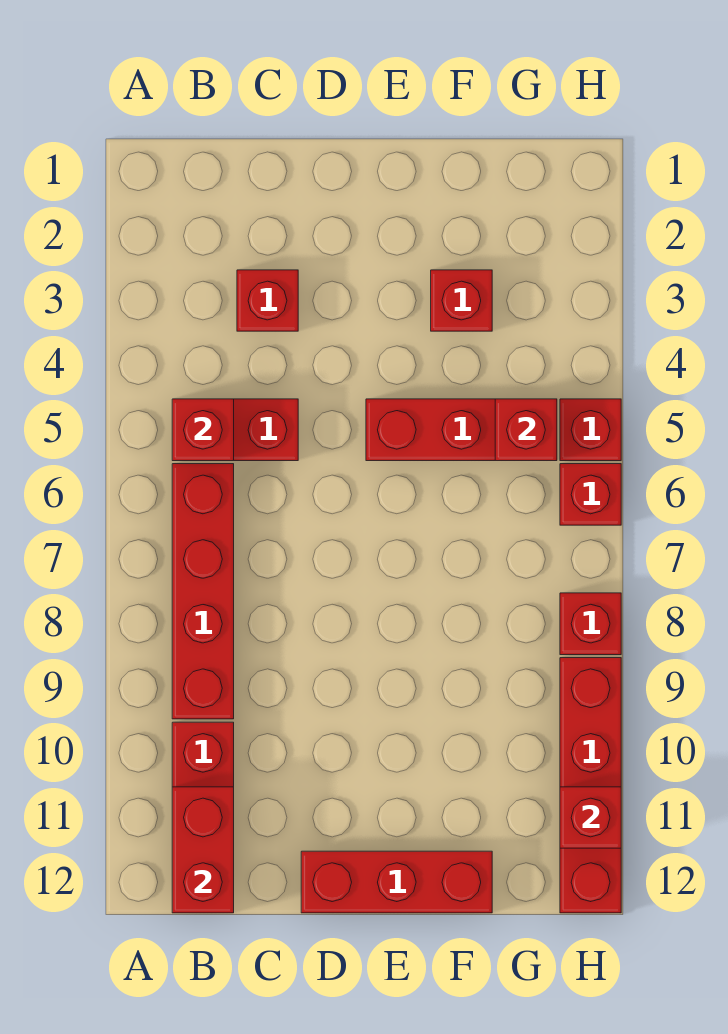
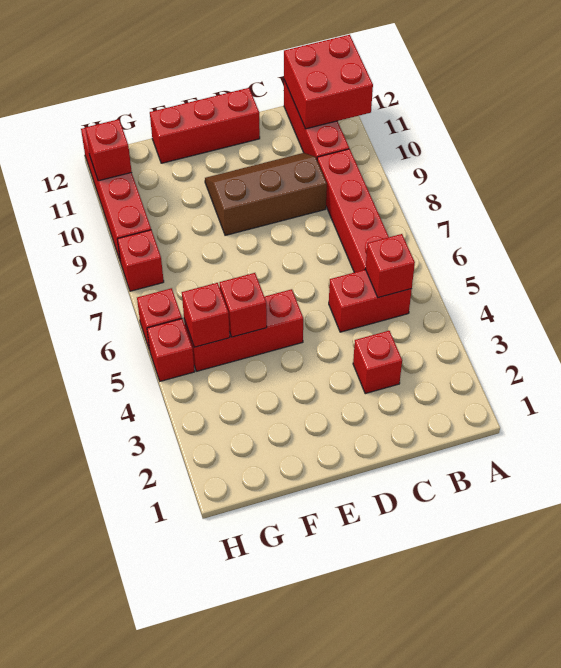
red 1x2 brick [172,787,234,913] -> red 2x2 brick [284,35,373,129]
none -> brown 2x3 slope [205,153,327,235]
red 1x1 brick [431,270,492,331] -> red 1x1 brick moved to [219,273,267,337]

